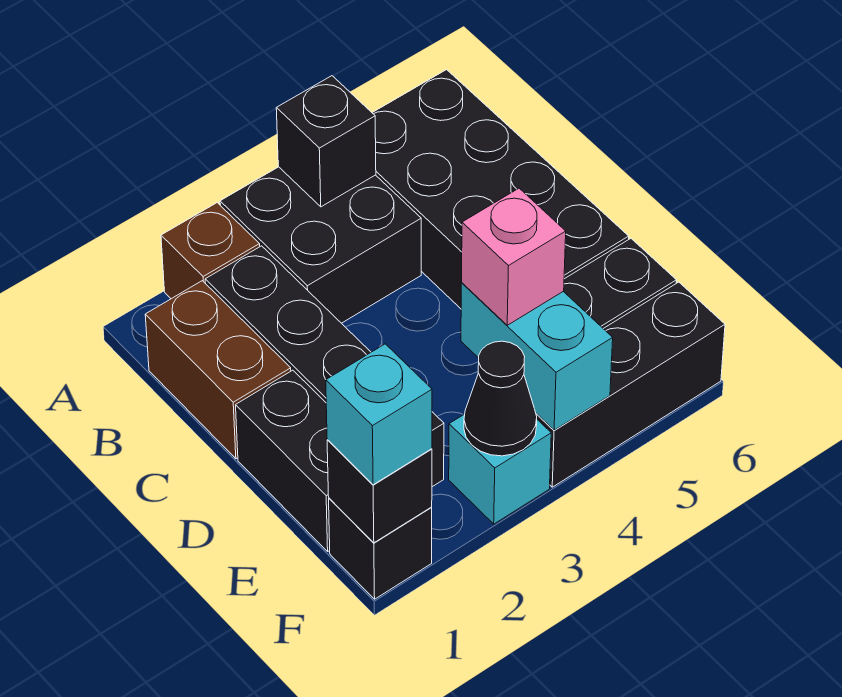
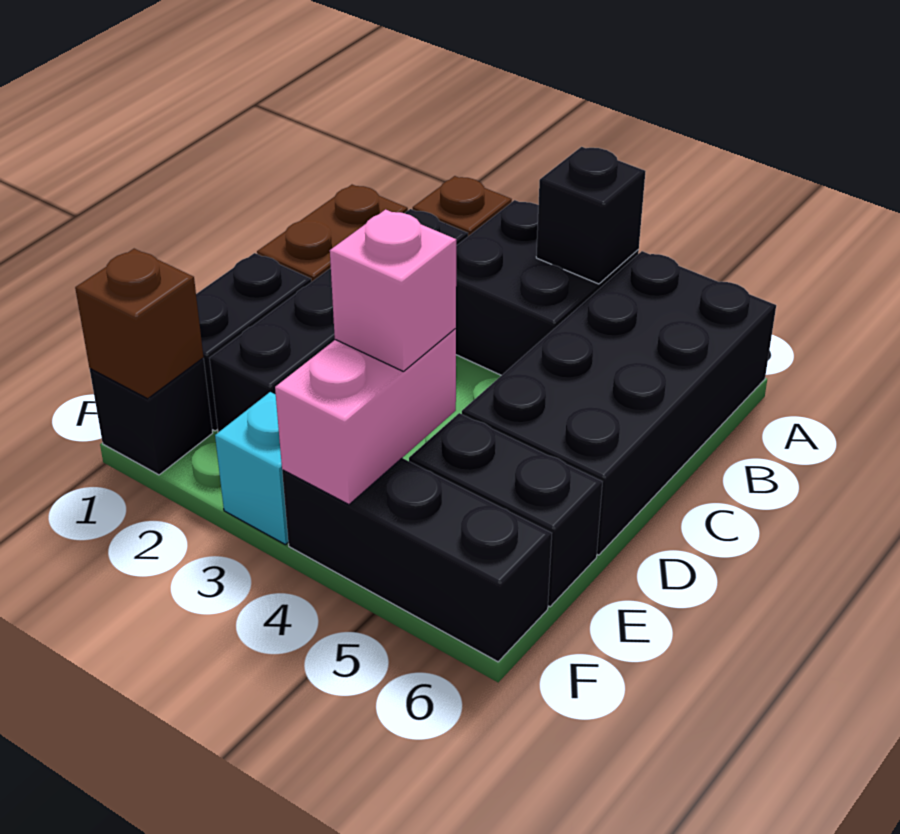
cyan 1x2 brick [461,283,613,430] -> pink 1x2 brick [275,329,456,505]
black 1x1 brick [327,440,432,543] -> brown 1x1 brick [75,249,204,399]
cyan 1x1 brick [326,344,432,485] -> none
black 1x1 cone [464,341,537,456] -> none

